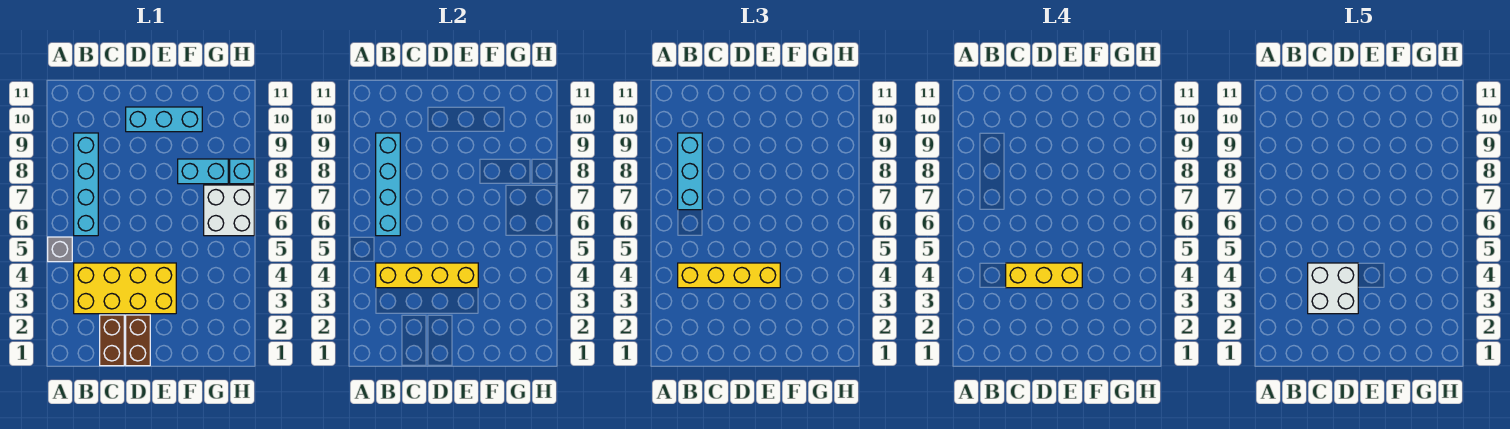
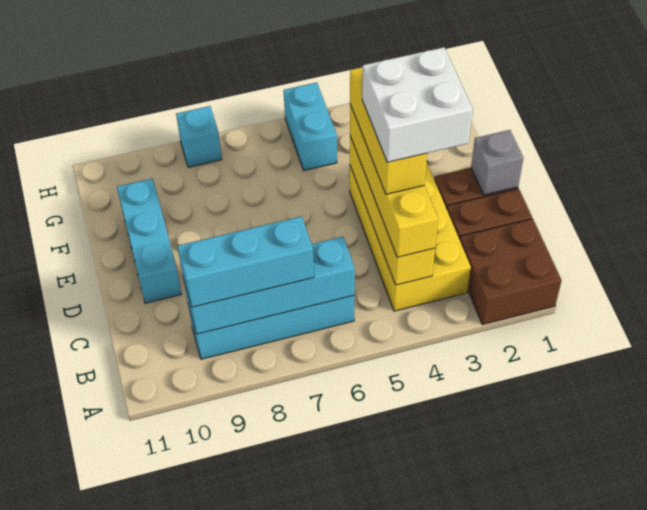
none -> brown 2x2 brick [460,219,562,325]
grey 1x1 brick [48,237,72,262] -> grey 1x1 brick moved to [471,130,523,195]
cyan 1x2 brick [178,159,228,184] -> cyan 1x2 brick moved to [284,82,337,170]
white 2x2 brick [204,185,254,236] -> none

